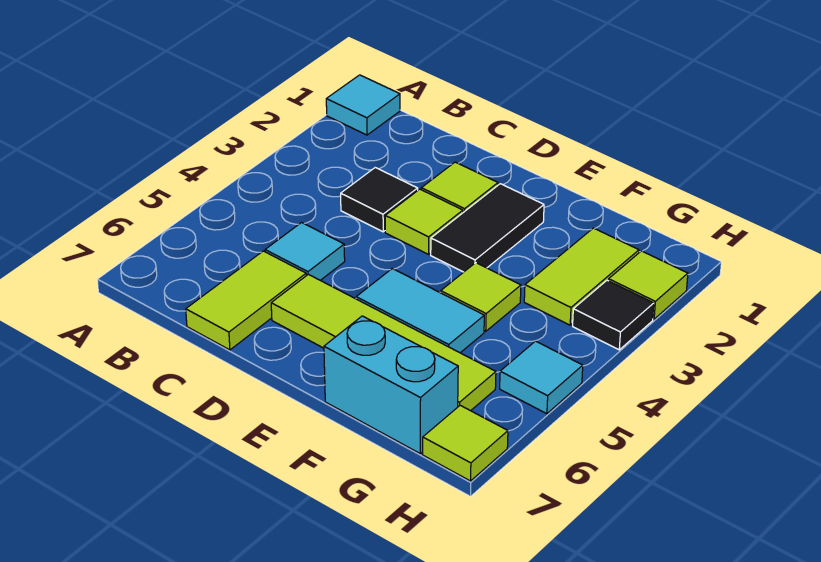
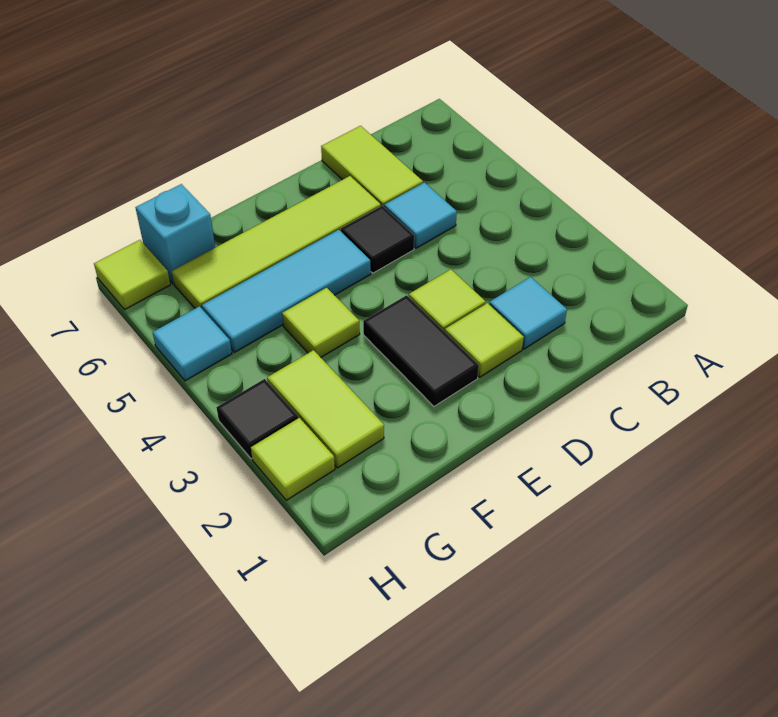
cyan 1x1 tile [326,75,400,135] -> cyan 1x1 tile moved to [489,277,567,349]
black 1x1 tile [341,168,418,232] -> black 1x1 tile moved to [341,206,414,273]
cyan 1x2 tile [356,269,484,353] -> cyan 1x3 tile [202,230,371,352]
cyan 1x2 brick [324,316,458,453] -> cyan 1x1 brick [136,184,215,284]

